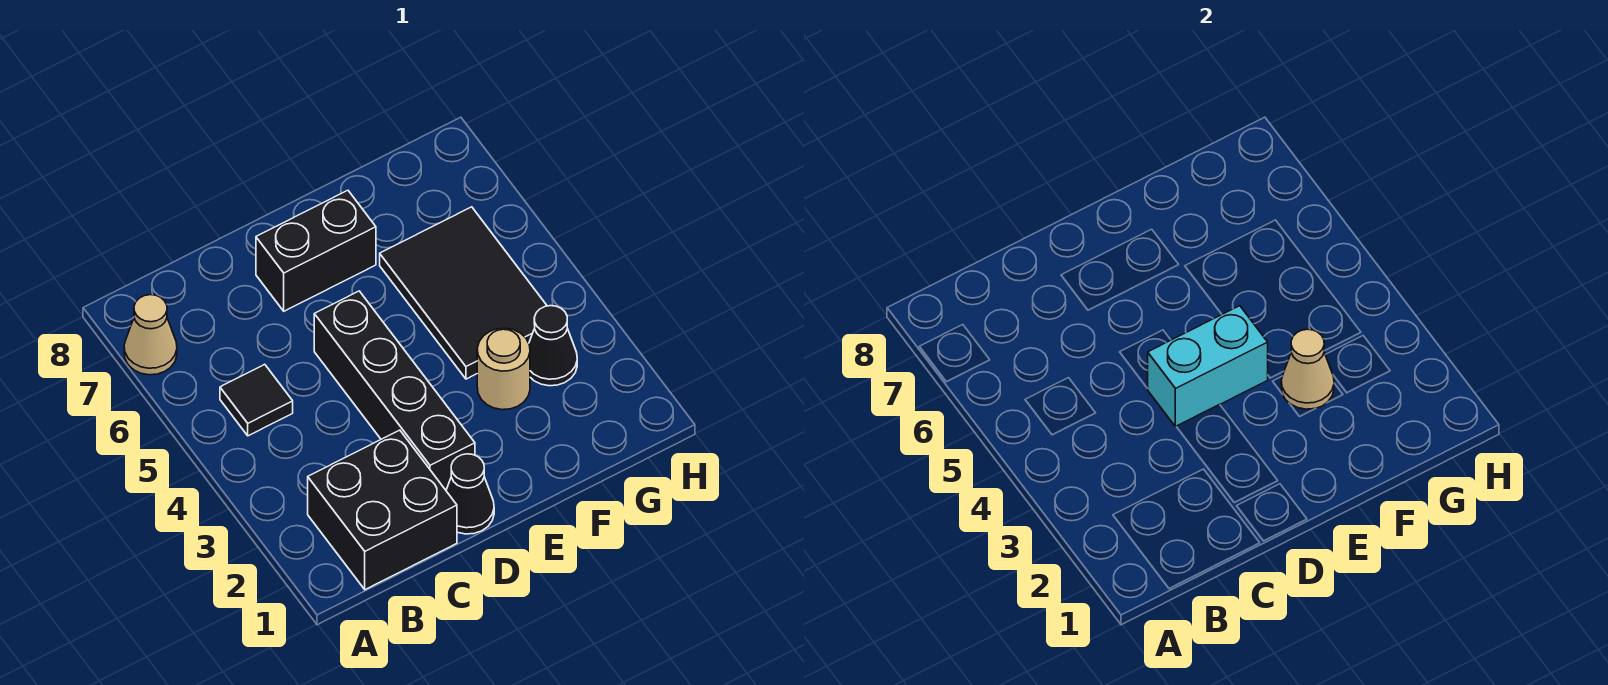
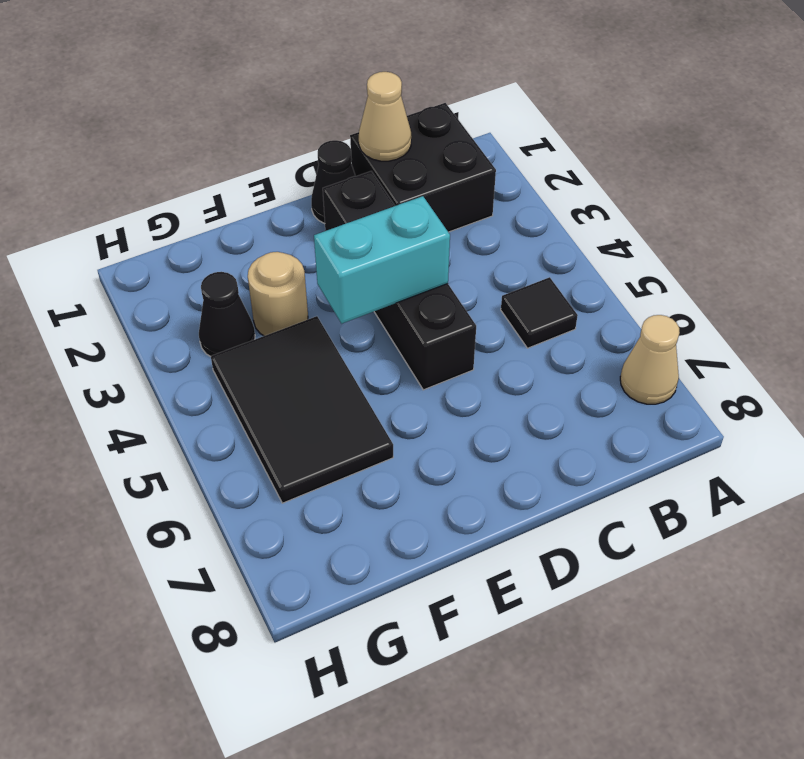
black 1x2 brick [256,190,376,311] -> none
tan 1x1 cone [1281,329,1334,409] -> tan 1x1 cone moved to [359,72,411,161]

